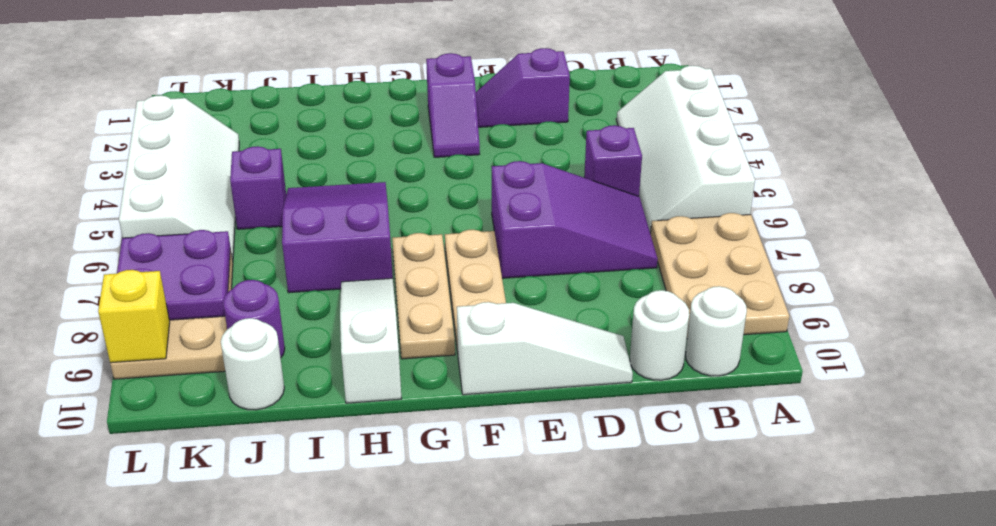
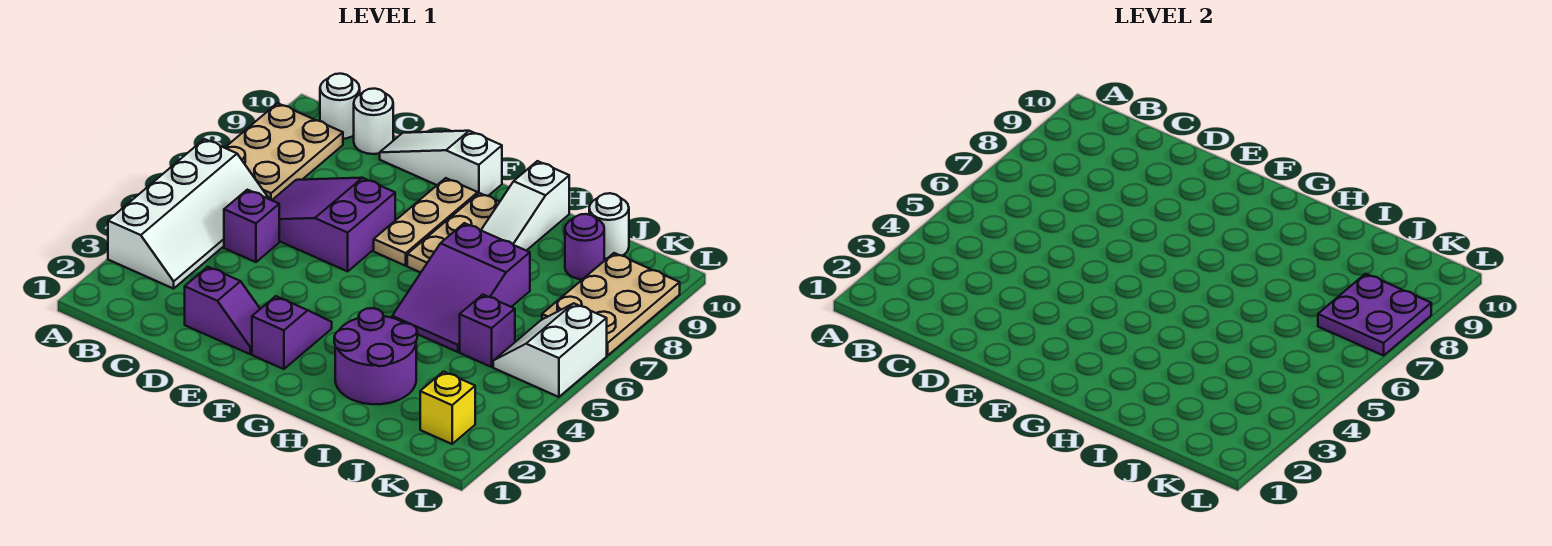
none -> purple 2x2 round brick [334,308,417,404]
white 2x4 slope [119,95,239,260] -> white 2x2 slope [493,303,607,397]
yellow 1x1 brick [98,270,170,363] -> yellow 1x1 brick moved to [420,372,475,444]

